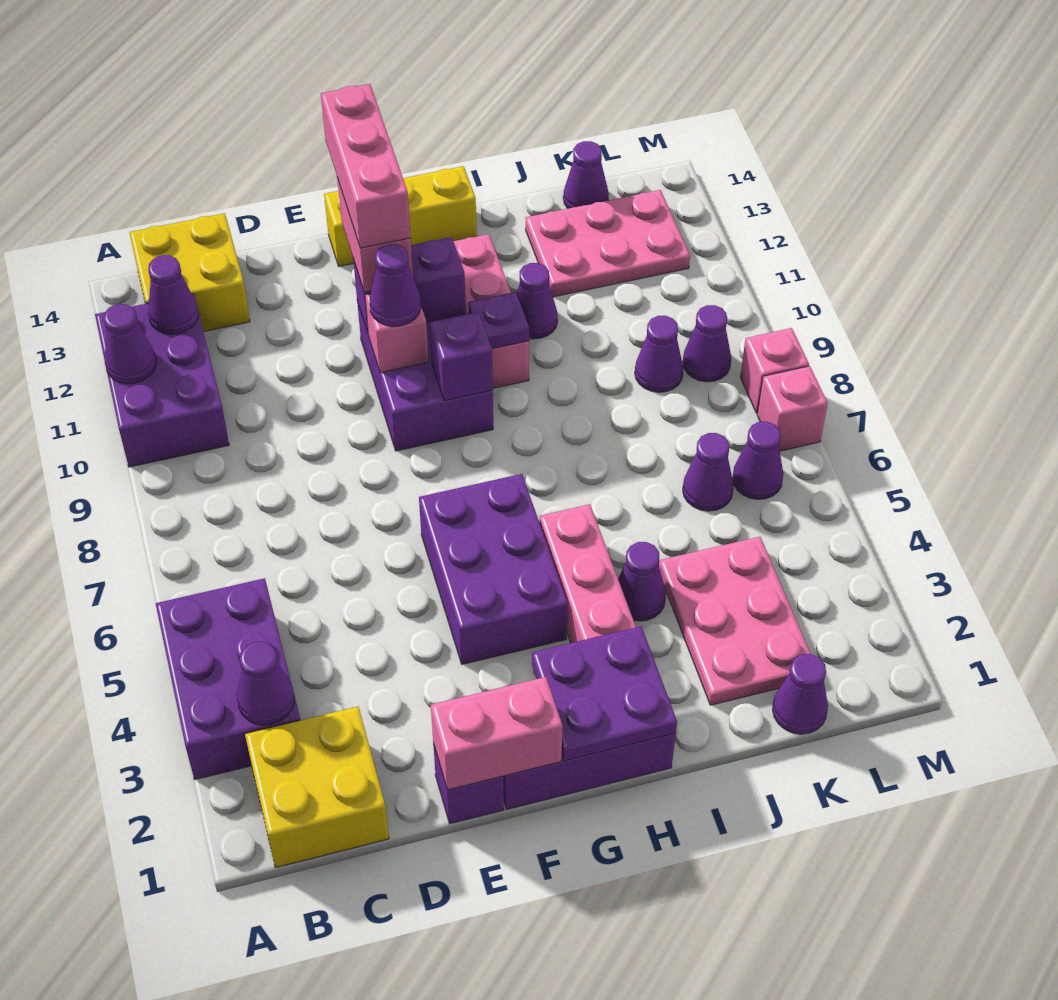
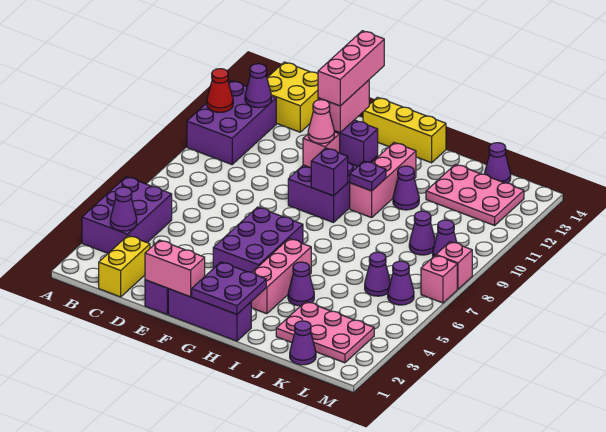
purple 1x1 cone [104,304,156,384] -> red 1x1 cone [207,69,233,112]
yellow 2x2 brick [245,707,389,868] -> yellow 1x2 brick [99,236,150,297]
purple 1x1 cone [369,244,421,326] -> pink 1x1 cone [308,100,334,144]
pink 2x3 plate [659,537,811,705] -> pink 2x3 plate turned to [276,301,374,363]

